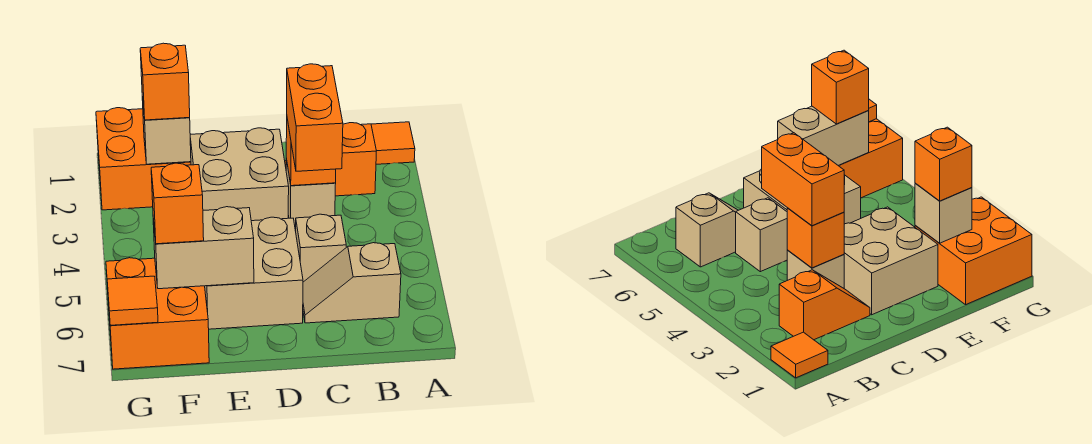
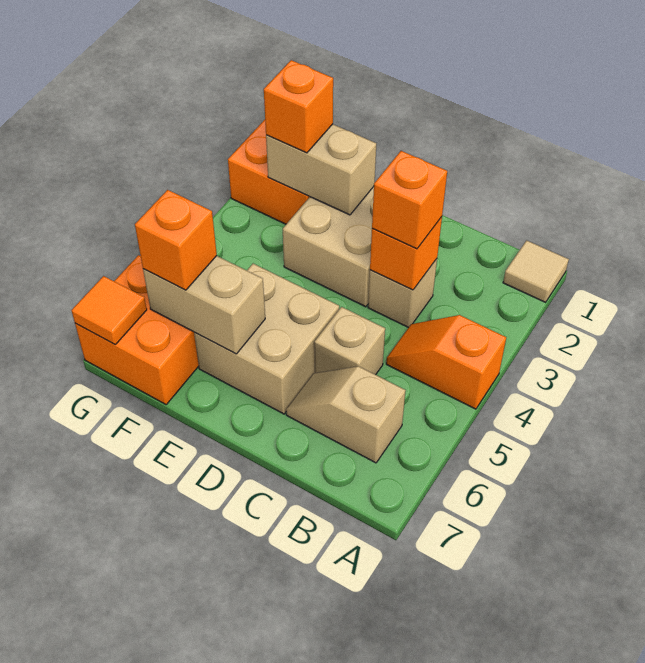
orange 1x1 tile [371,122,415,164] -> tan 1x1 tile [503,240,569,302]
orange 1x2 slope [285,123,376,196] -> orange 1x2 slope moved to [386,315,506,409]
orange 1x2 brick [287,64,343,171] -> orange 1x1 brick [372,151,447,249]
tan 1x1 brick [142,97,191,164] -> tan 1x2 brick [266,124,376,215]

